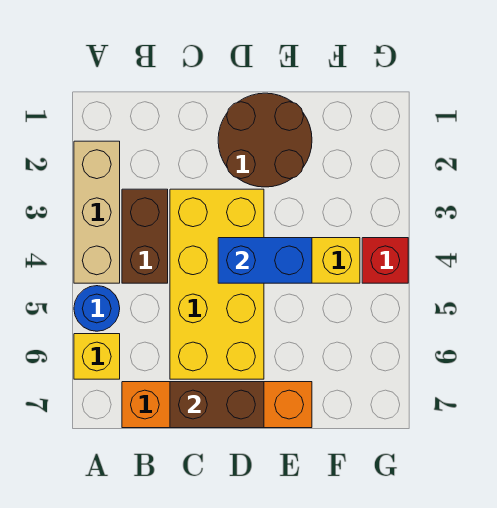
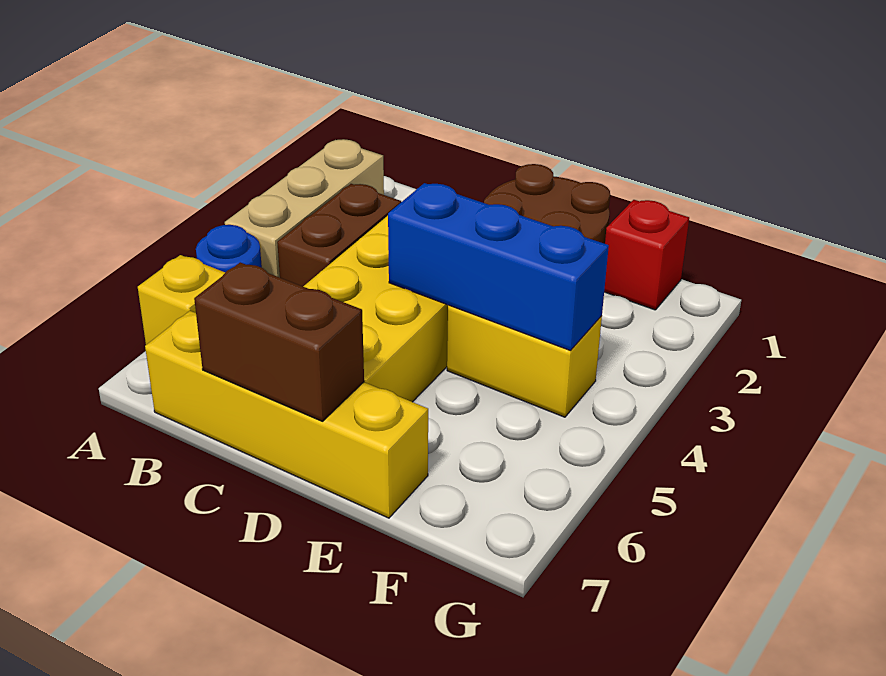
orange 1x4 brick [122,382,312,428] -> yellow 1x4 brick [145,311,428,518]
blue 1x2 brick [218,238,312,283] -> blue 1x3 brick [388,183,609,350]
red 1x1 brick [362,238,408,283] -> red 1x1 brick moved to [604,200,689,310]

